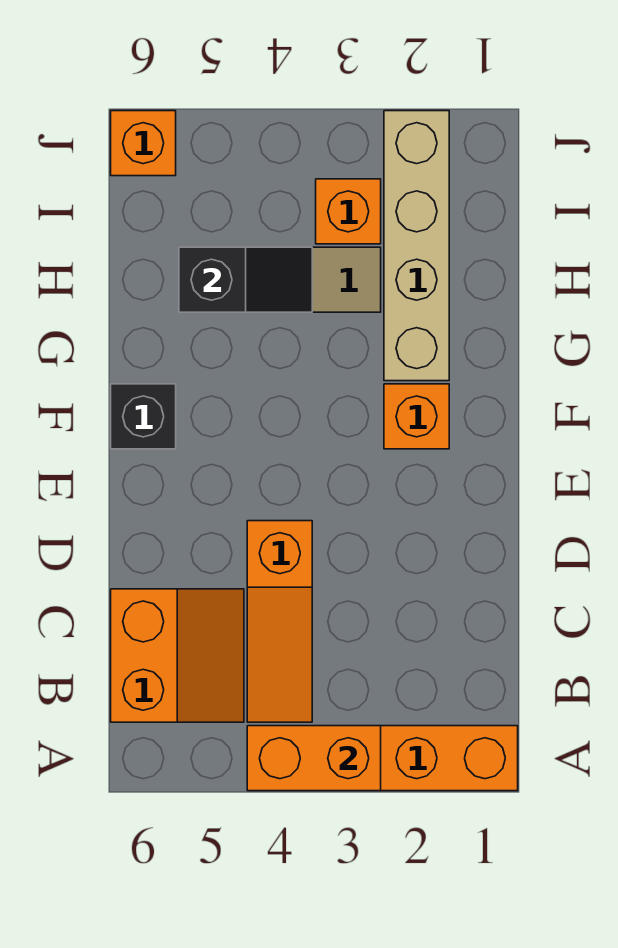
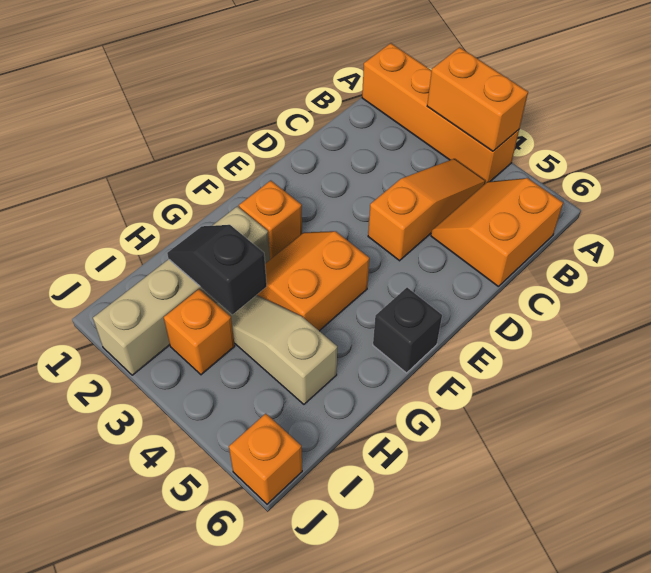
none -> orange 2x2 slope [257,231,369,331]
black 1x2 slope [179,247,312,312] -> black 1x2 slope moved to [167,225,267,314]

